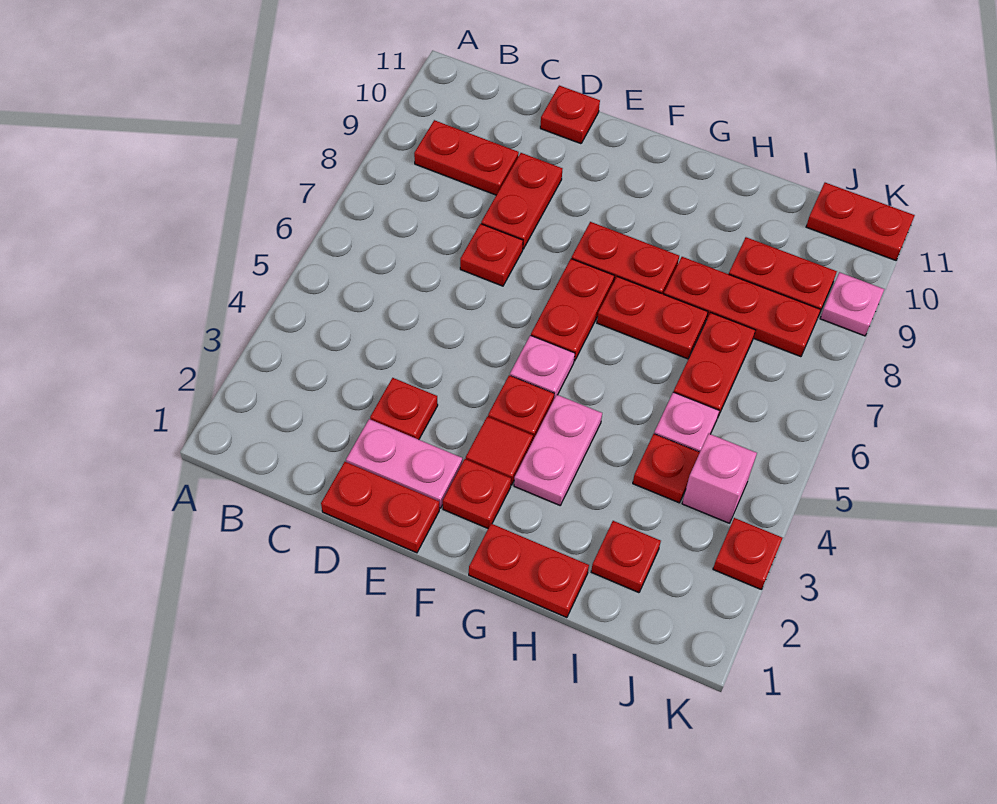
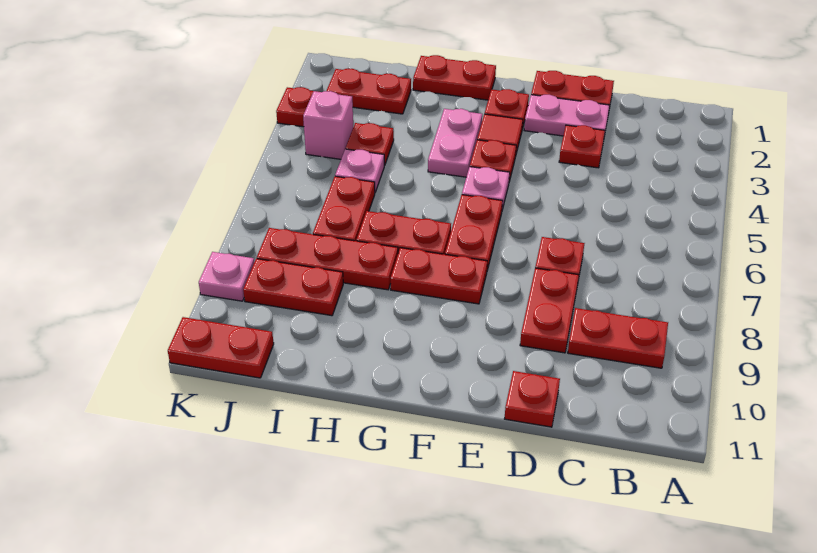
red 1x1 plate [591,521,661,593] -> red 1x2 plate [327,69,411,114]

